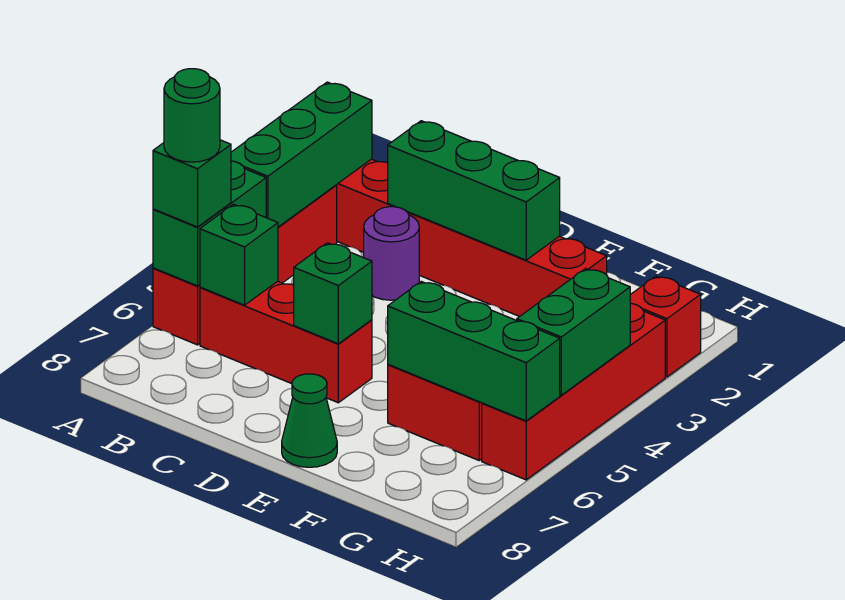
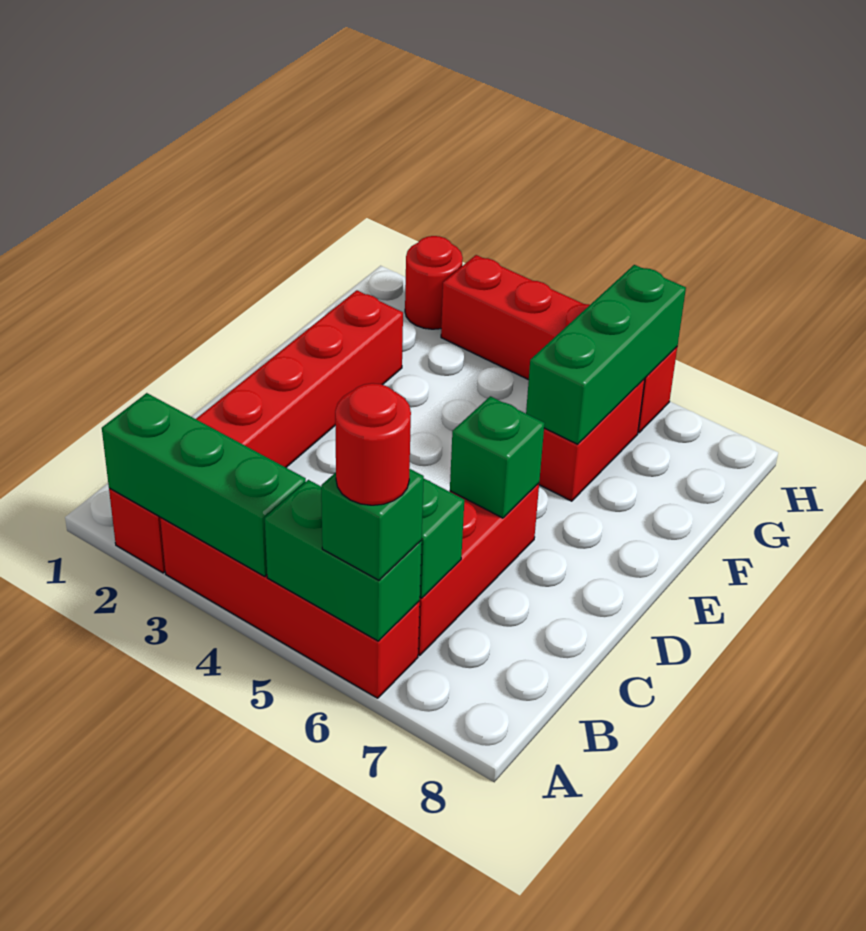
green 1x1 round brick [164,69,220,162] -> red 1x1 round brick [335,383,411,505]
green 1x3 brick [388,121,560,260] -> none
purple 1x1 round brick [364,207,419,300] -> none
green 1x1 cone [282,374,337,467] -> none
red 1x1 brick [630,276,701,377] -> red 1x1 round brick [405,236,463,329]
green 1x2 brick [517,269,630,395] -> none

